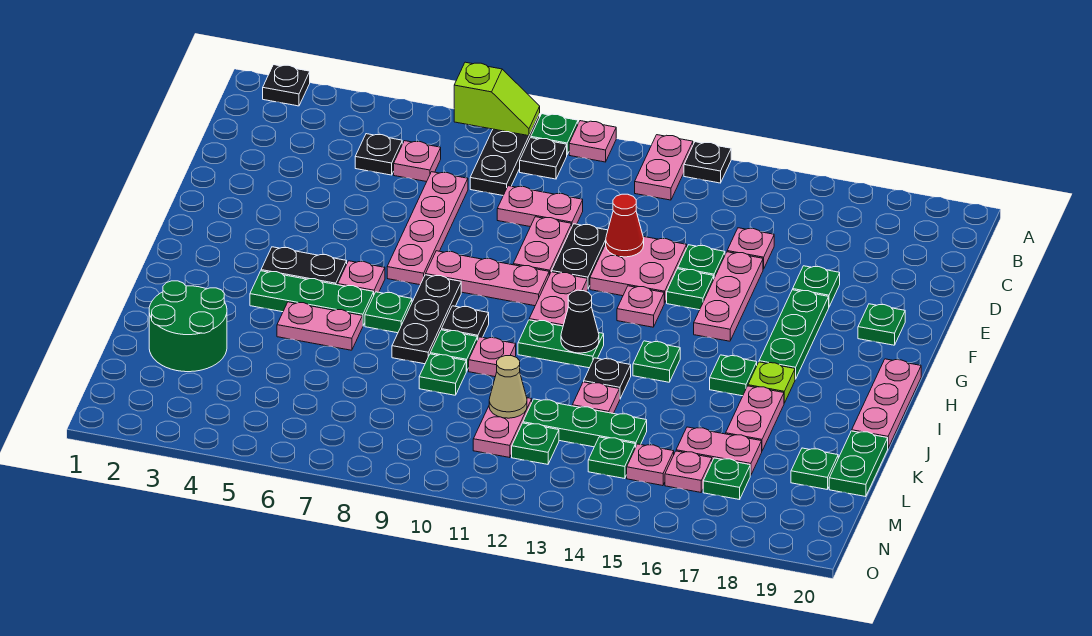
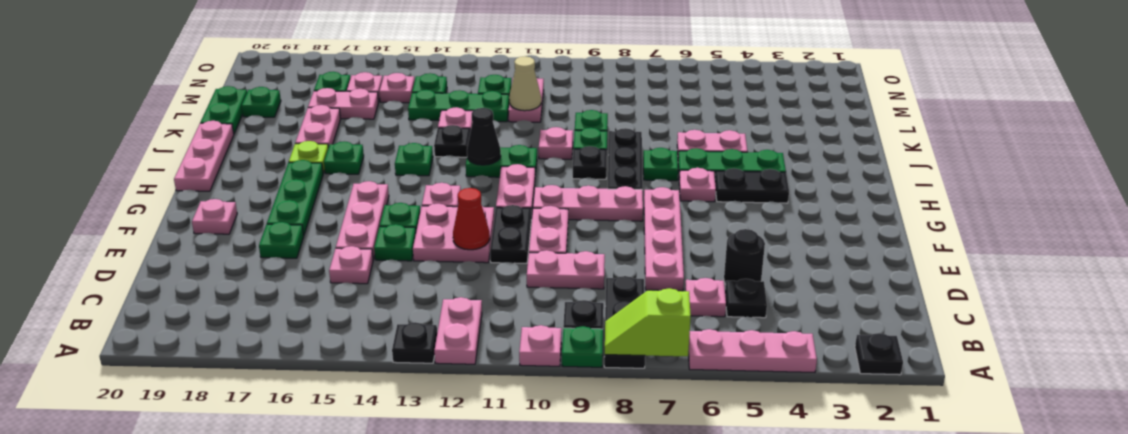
none -> pink 1x3 plate [688,329,817,372]
none -> black 1x1 round brick [724,229,765,284]
green 1x1 plate [858,304,905,345] -> pink 1x1 plate [192,199,237,234]
green 2x2 round brick [149,281,227,372] -> none

